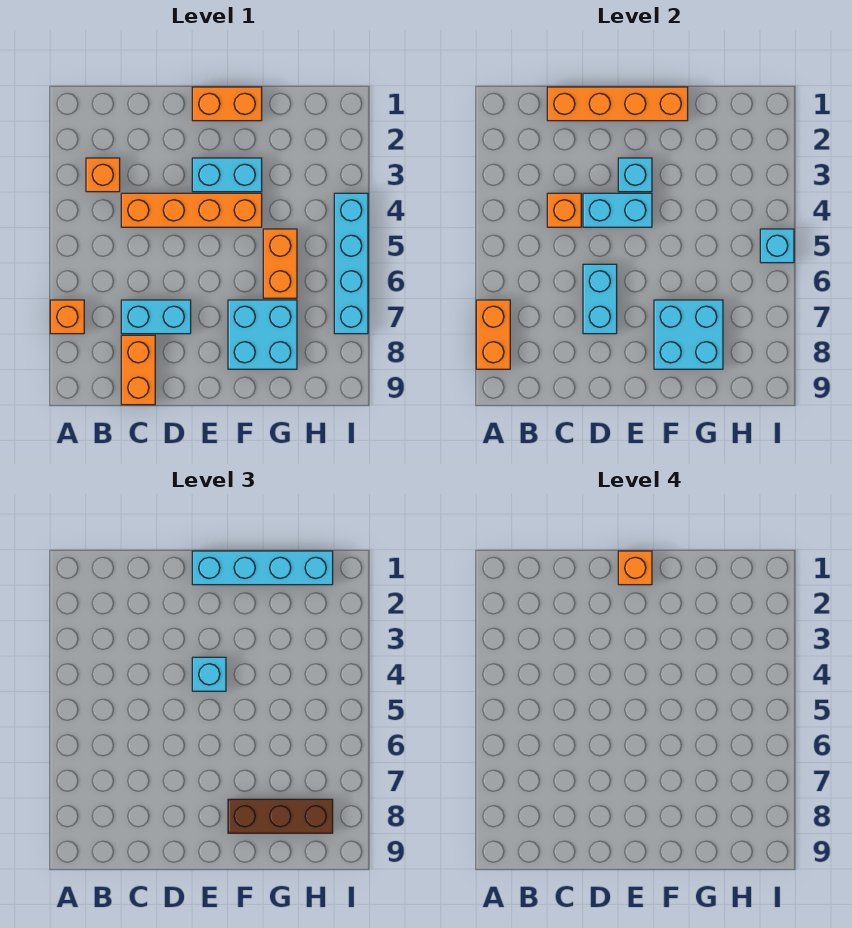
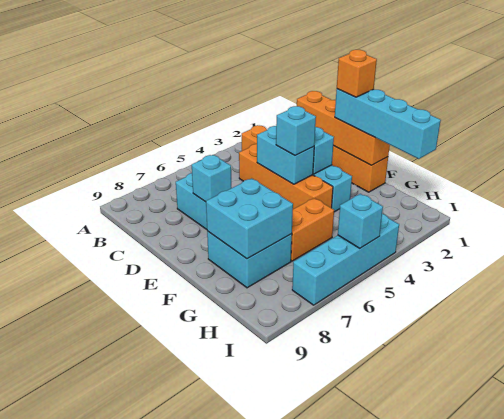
orange 1x1 brick [50,300,84,334] -> none
orange 1x2 brick [476,300,510,369] -> none
orange 1x1 brick [547,193,581,227] -> none
orange 1x2 brick [121,335,155,405] -> none
cyan 1x2 brick [583,264,617,334] -> cyan 1x1 brick [192,155,232,202]
brown 1x3 brick [228,799,333,833] -> none

